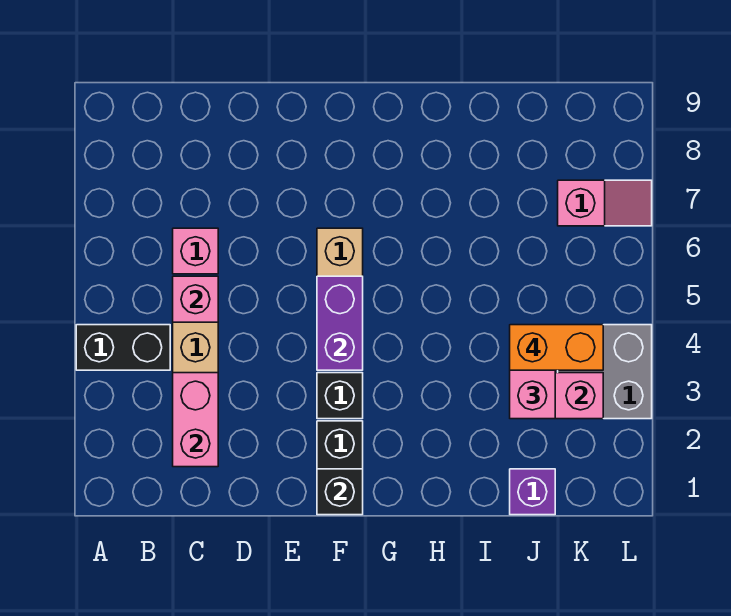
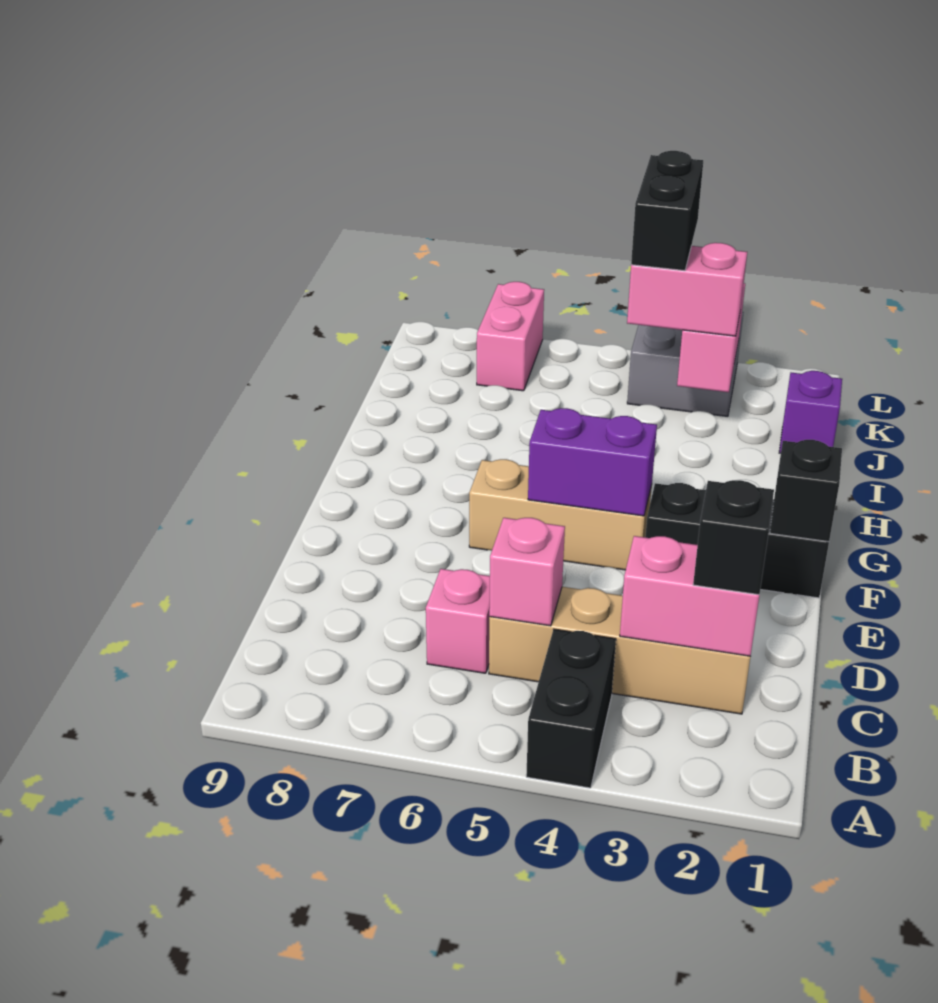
none -> black 1x1 brick [693,480,774,595]
orange 1x2 brick [510,325,603,370] -> black 1x2 brick [631,151,703,271]
pink 1x2 slope [558,180,652,226] -> pink 1x2 brick [477,282,544,391]

